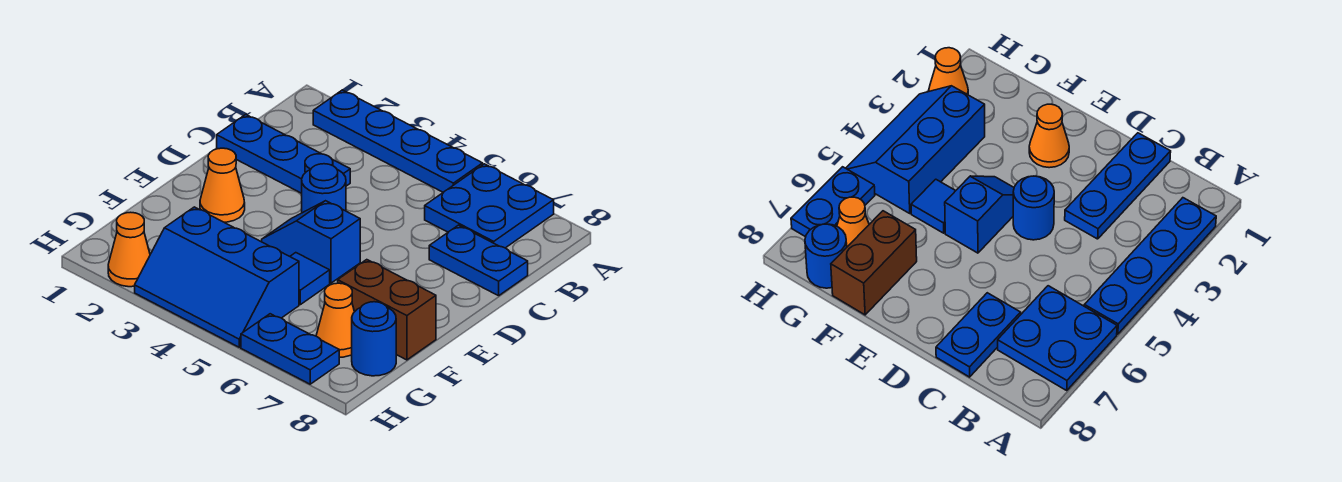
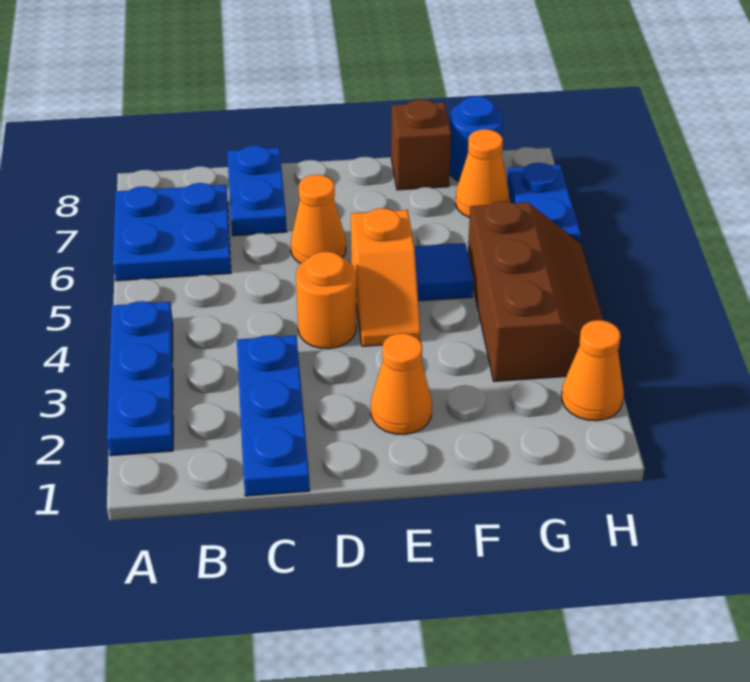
blue 1x4 plate [313,90,483,192] -> blue 1x3 plate [107,301,173,456]
blue 1x1 round brick [302,164,346,213] -> orange 1x1 round brick [296,252,356,349]
none -> orange 1x1 cone [291,175,346,263]
blue 1x2 slope [262,201,360,283] -> orange 1x2 slope [351,208,420,346]
brown 1x2 brick [338,260,436,360] -> brown 1x1 brick [391,99,451,190]
blue 2x3 slope [135,207,299,347] -> brown 2x3 slope [468,201,604,381]

